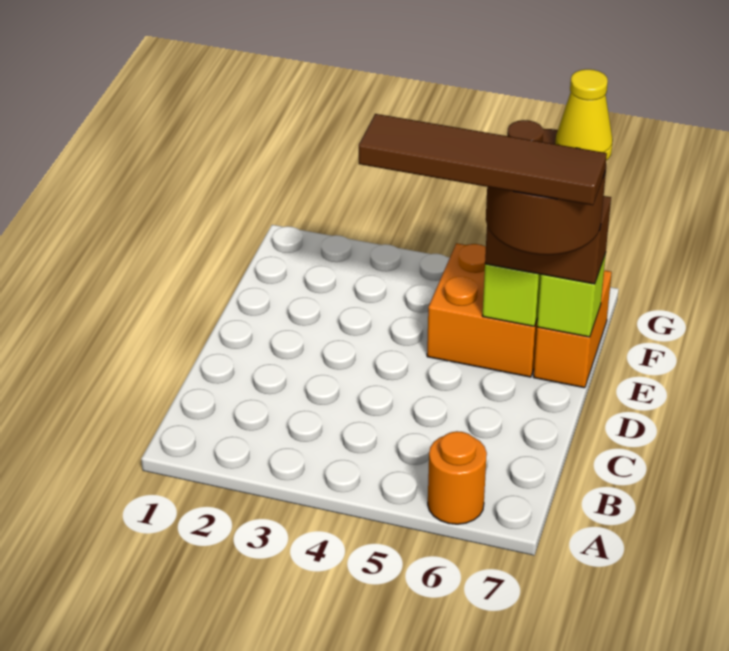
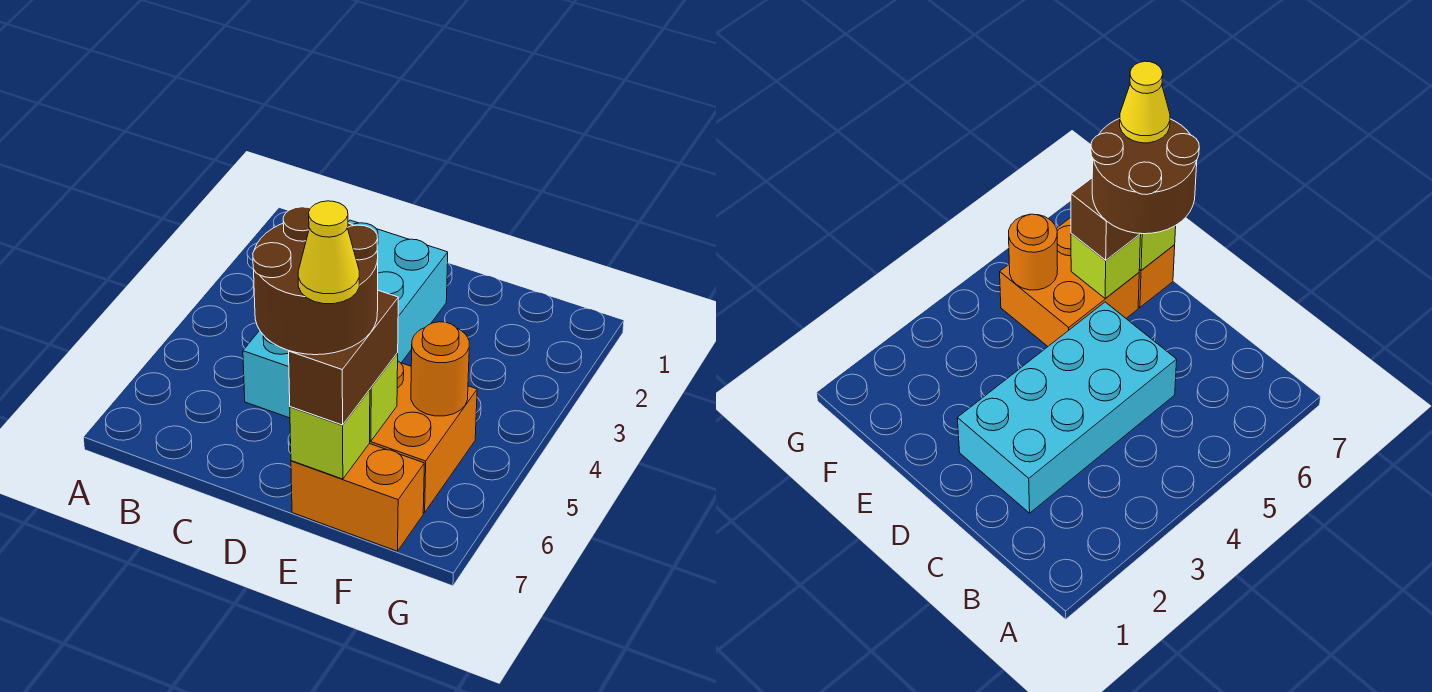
orange 1x1 round brick [428,431,487,524] -> orange 1x1 round brick moved to [411,322,469,416]
none -> cyan 2x4 brick [243,220,448,418]
brown 1x4 tile [359,114,607,205] -> none

